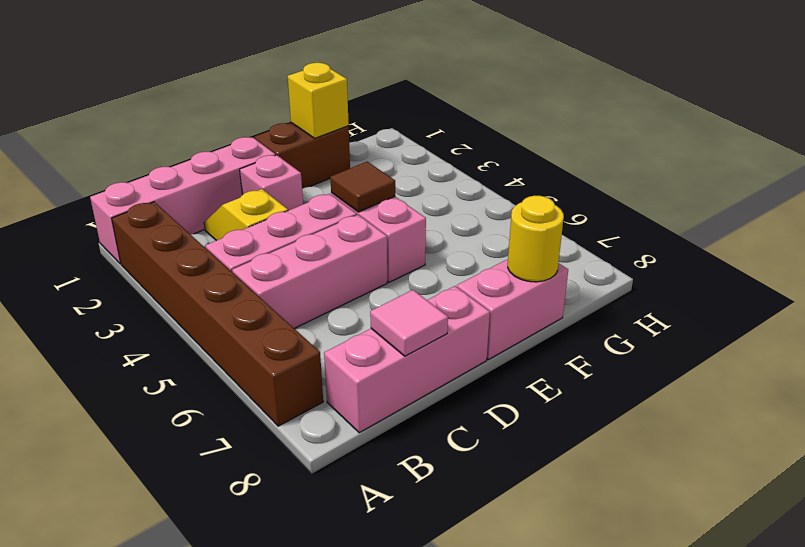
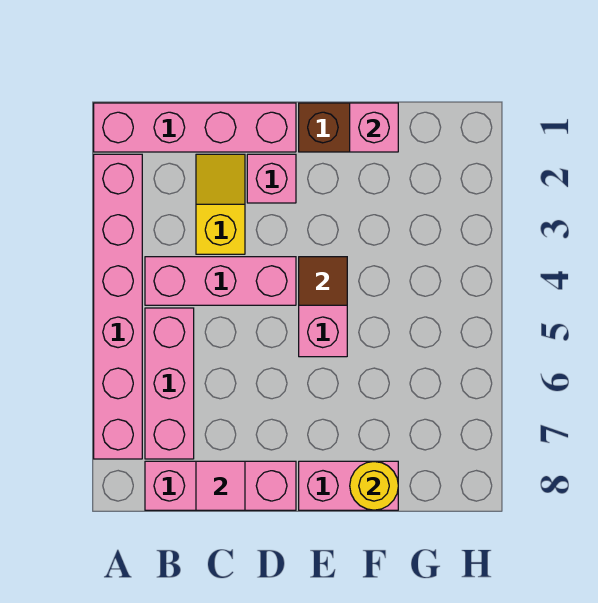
brown 1x6 brick [112,202,323,426] -> pink 1x6 brick [94,154,142,459]
pink 1x3 brick [232,215,387,329] -> pink 1x3 brick turned to [145,308,194,459]
yellow 1x1 brick [288,63,349,138] -> pink 1x1 brick [350,103,398,152]

